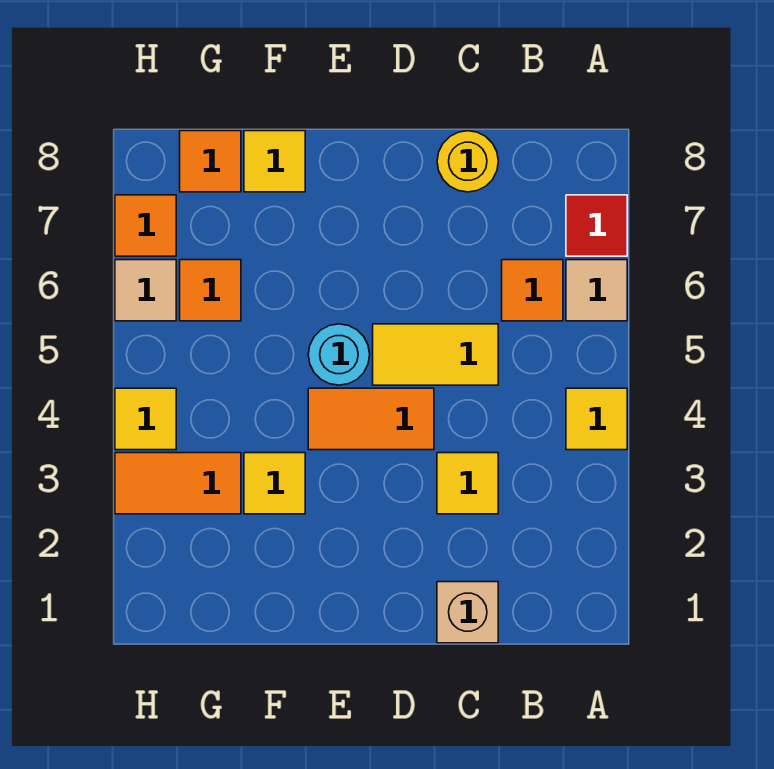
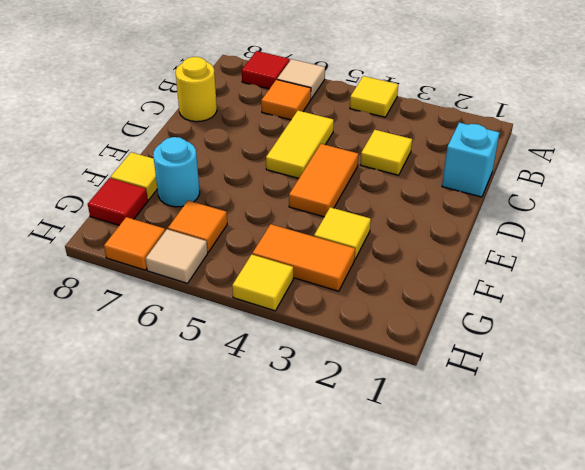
tan 1x1 brick [437,582,498,643] -> cyan 1x1 brick [442,123,499,197]
cyan 1x1 round brick [308,324,370,385] -> cyan 1x1 round brick moved to [153,137,200,207]
orange 1x2 tile [115,453,241,514] -> orange 1x2 tile turned to [252,224,355,291]
orange 1x1 tile [180,131,241,192] -> red 1x1 tile [88,178,148,225]

